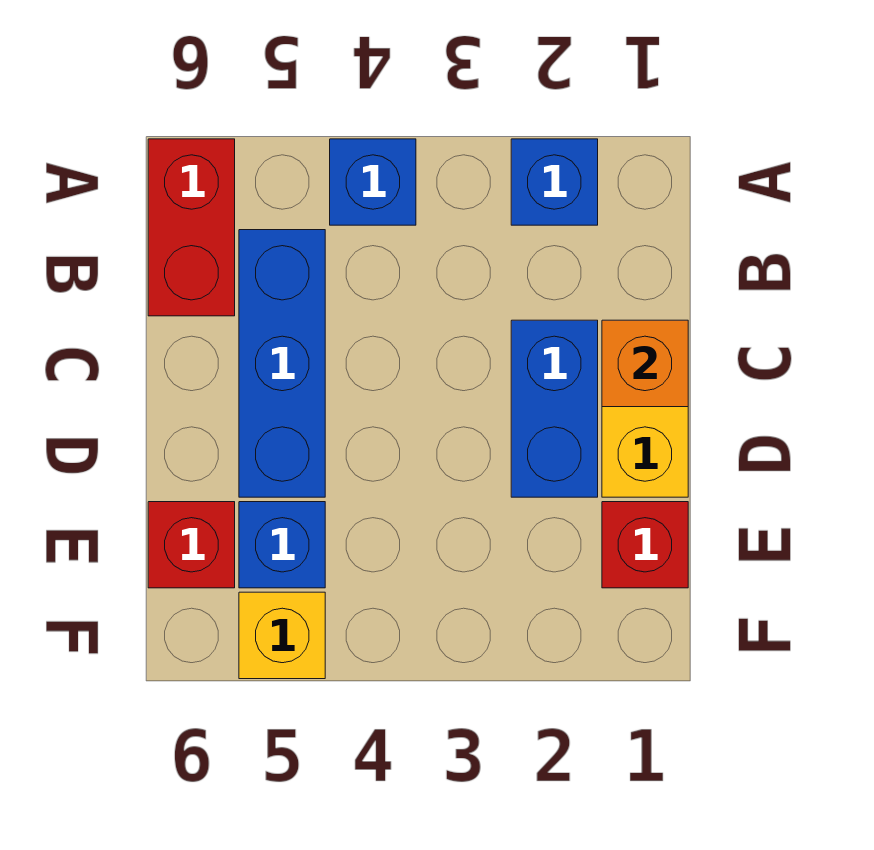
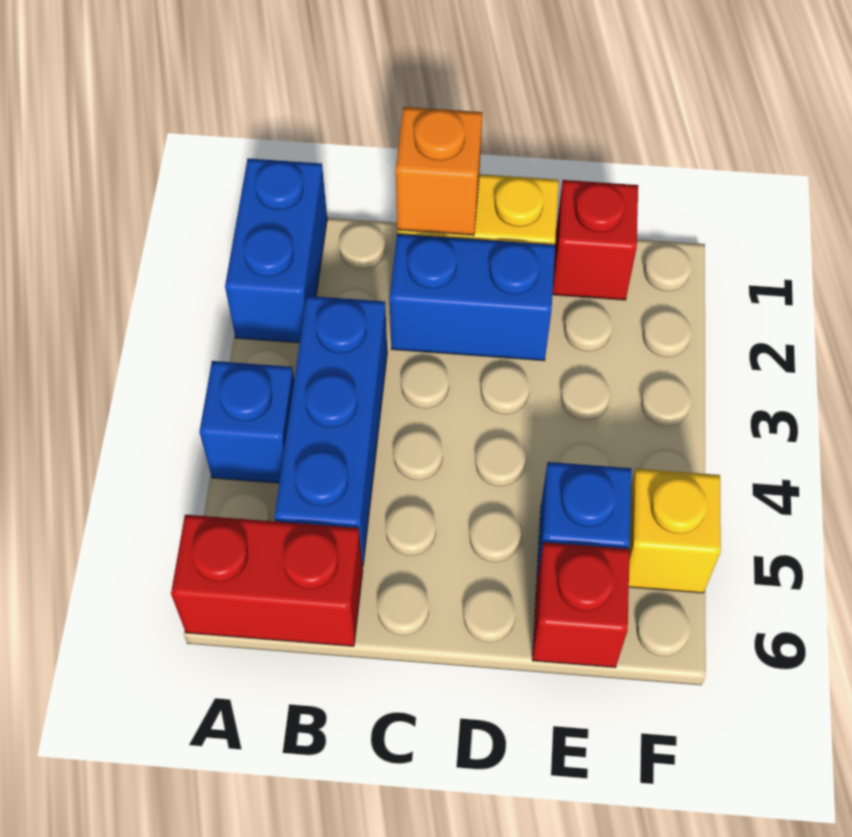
blue 1x1 brick [511,139,598,225] -> blue 1x2 brick [225,159,327,343]
blue 1x3 brick [239,230,325,497] -> blue 1x3 brick turned to [274,296,387,566]

